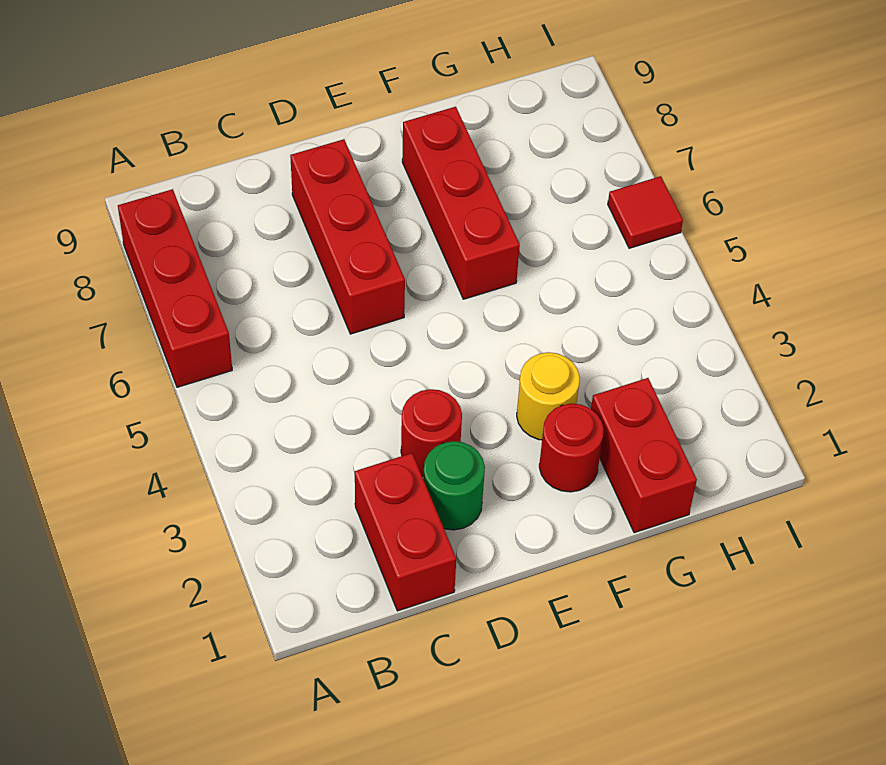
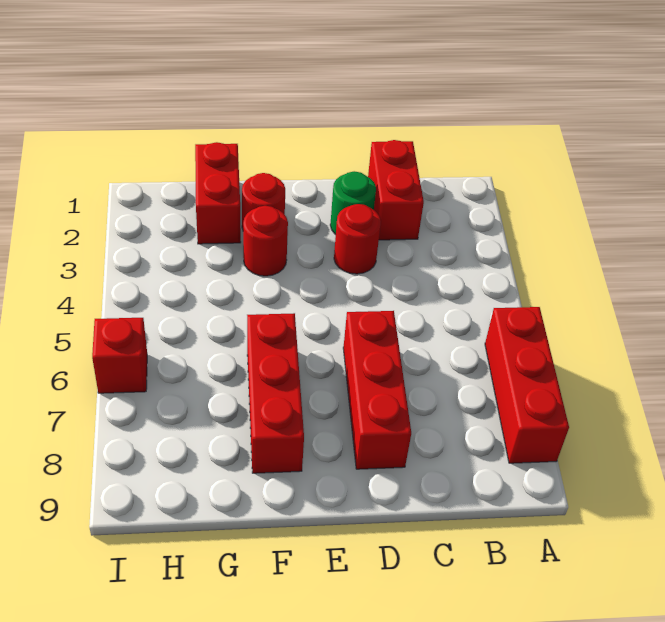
yellow 1x1 round brick [517,352,580,440] -> red 1x1 round brick [243,206,288,276]
red 1x1 tile [608,176,683,248] -> red 1x1 brick [92,318,147,393]

